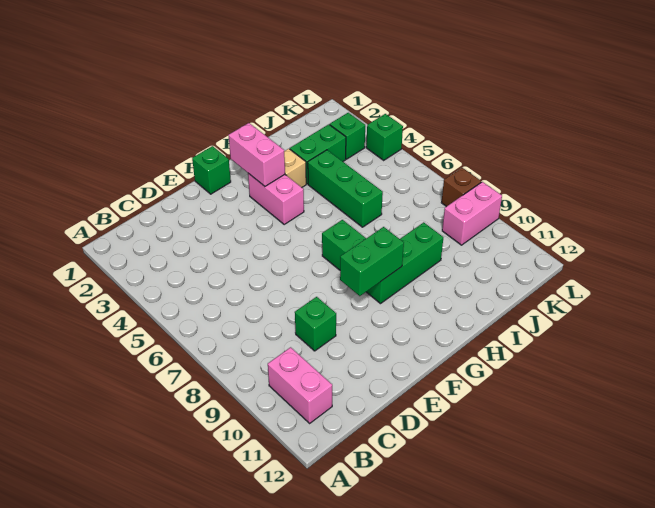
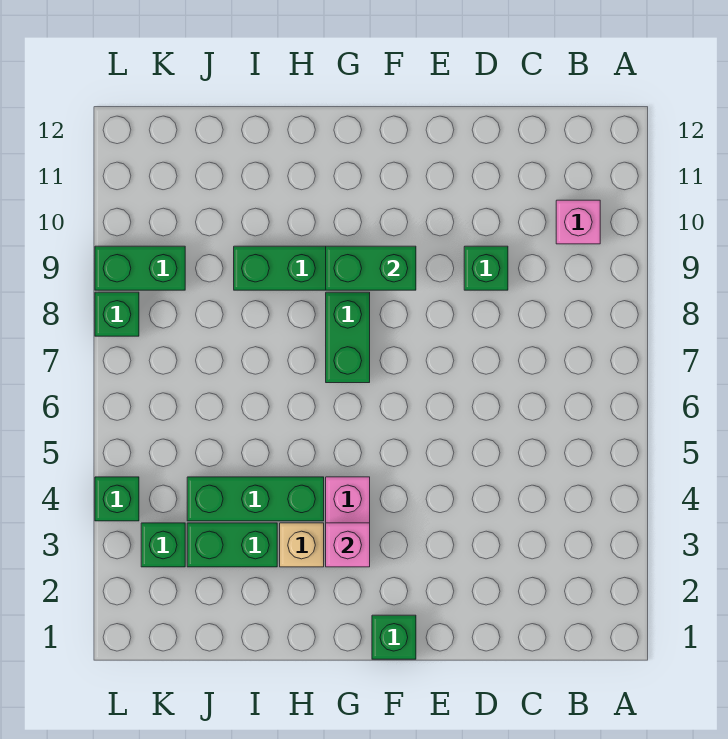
pink 1x2 brick [268,347,332,423] -> pink 1x1 brick [556,200,600,244]
pink 1x2 brick [229,123,285,186] -> pink 1x1 brick [326,523,370,567]
green 1x3 brick [308,150,383,227] -> green 1x3 brick turned to [187,477,324,521]
pink 1x2 brick [442,182,502,245] -> green 1x2 brick [95,246,185,290]
brown 1x1 brick [441,168,481,207] -> green 1x1 brick [95,292,139,336]

